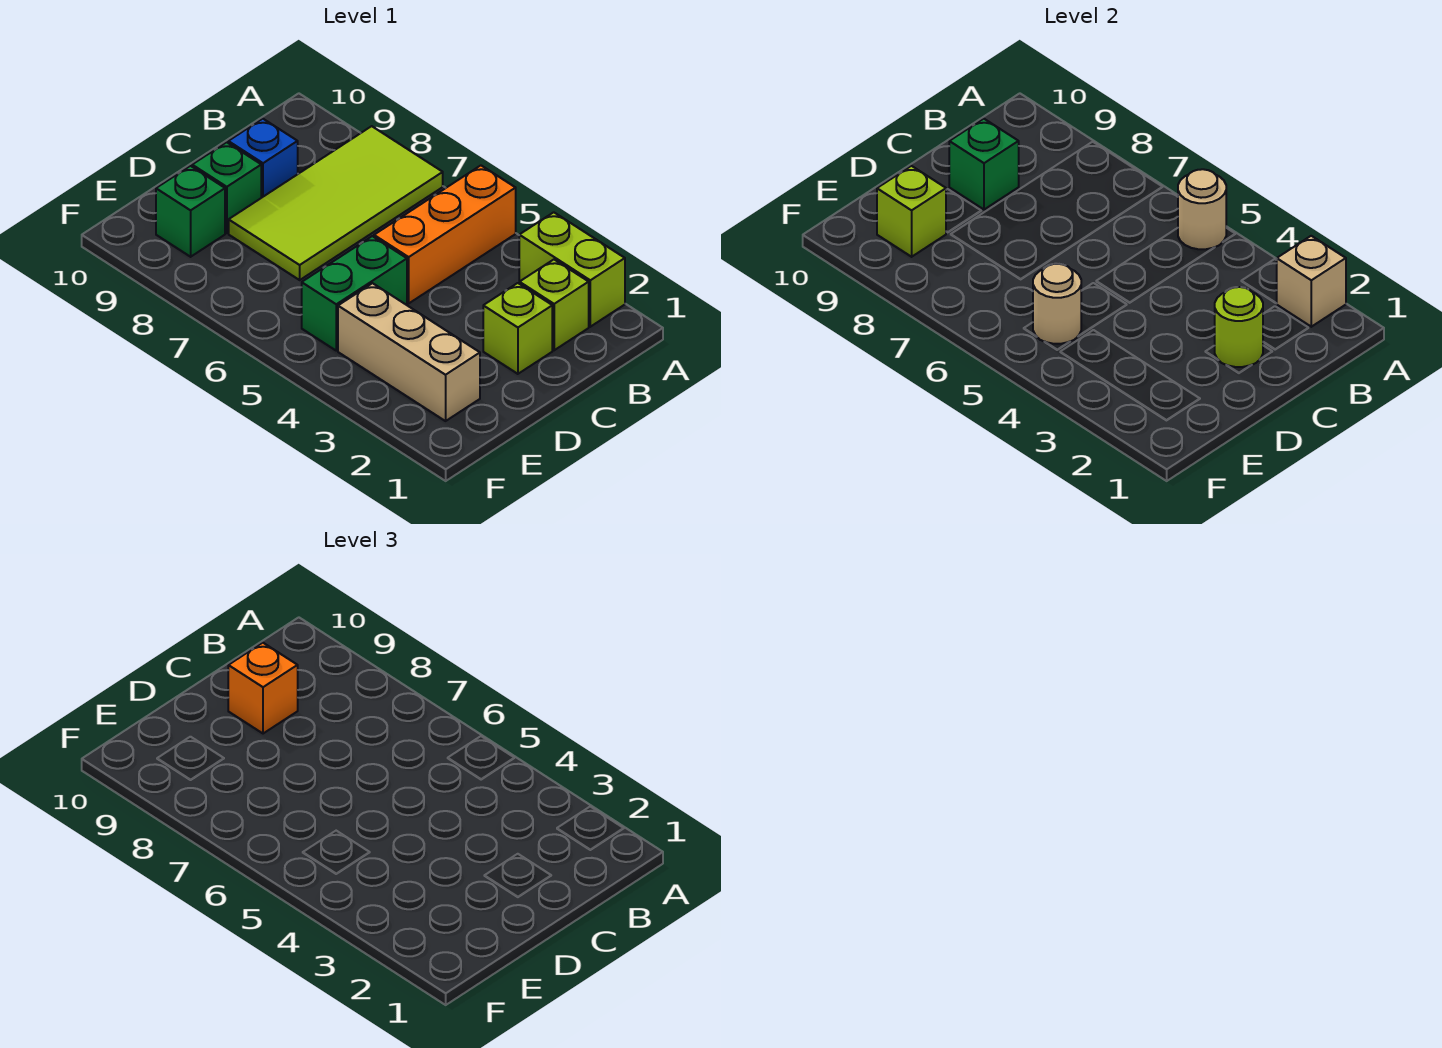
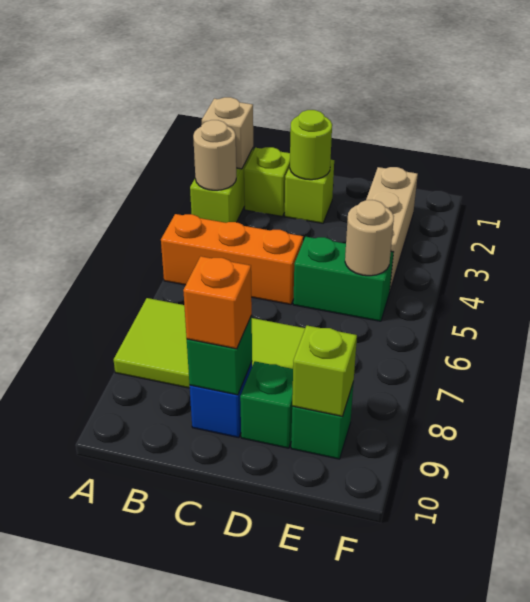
tan 1x1 round brick [1178,169,1226,249] -> tan 1x1 round brick moved to [193,120,236,190]

